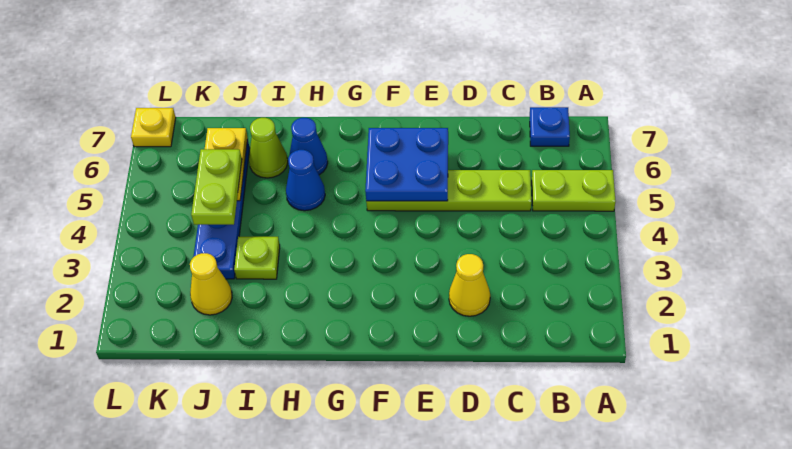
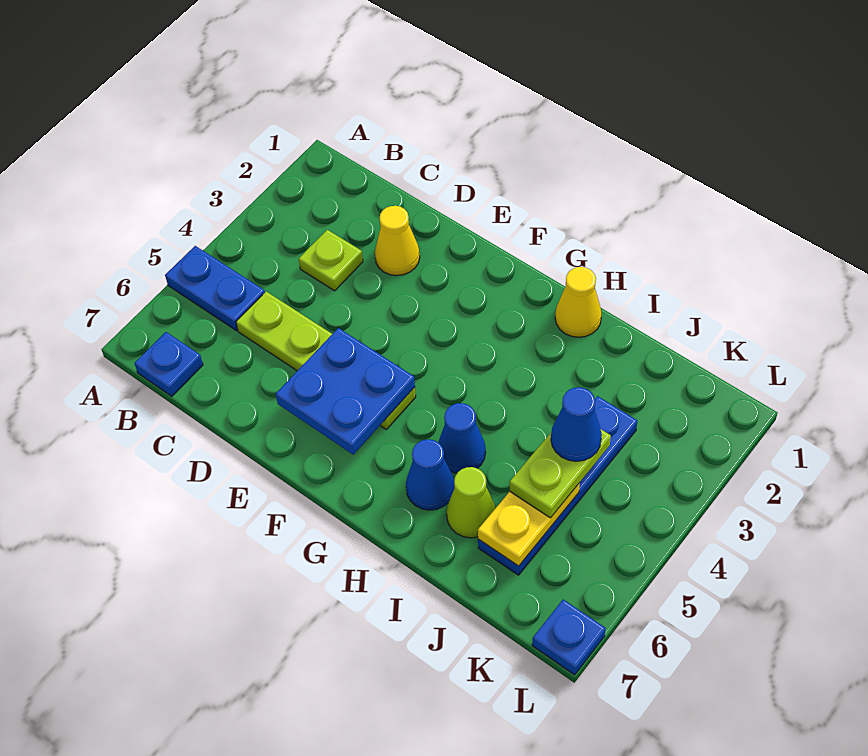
lime 1x2 plate [532,170,616,211] -> blue 1x2 plate [165,246,265,331]
lime 1x1 plate [234,237,280,279] -> lime 1x1 plate moved to [299,230,363,291]
yellow 1x1 cone [190,253,232,315] -> yellow 1x1 cone moved to [555,267,602,337]
none -> blue 1x1 cone [551,387,602,461]
yellow 1x1 plate [131,108,176,147] -> blue 1x1 plate [532,600,606,675]

